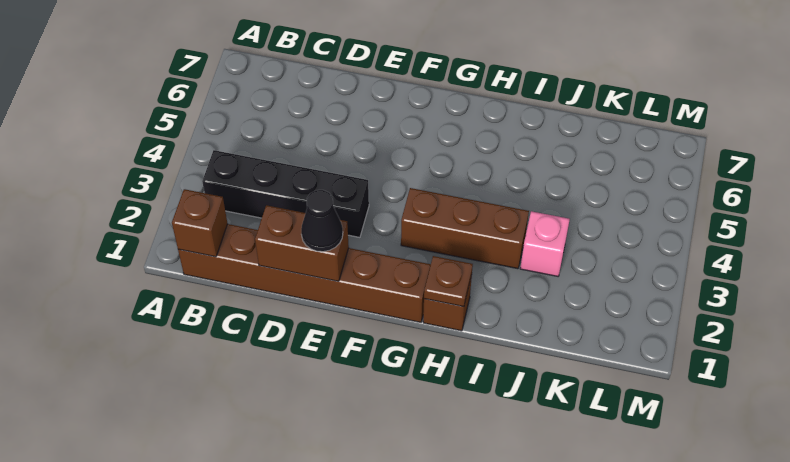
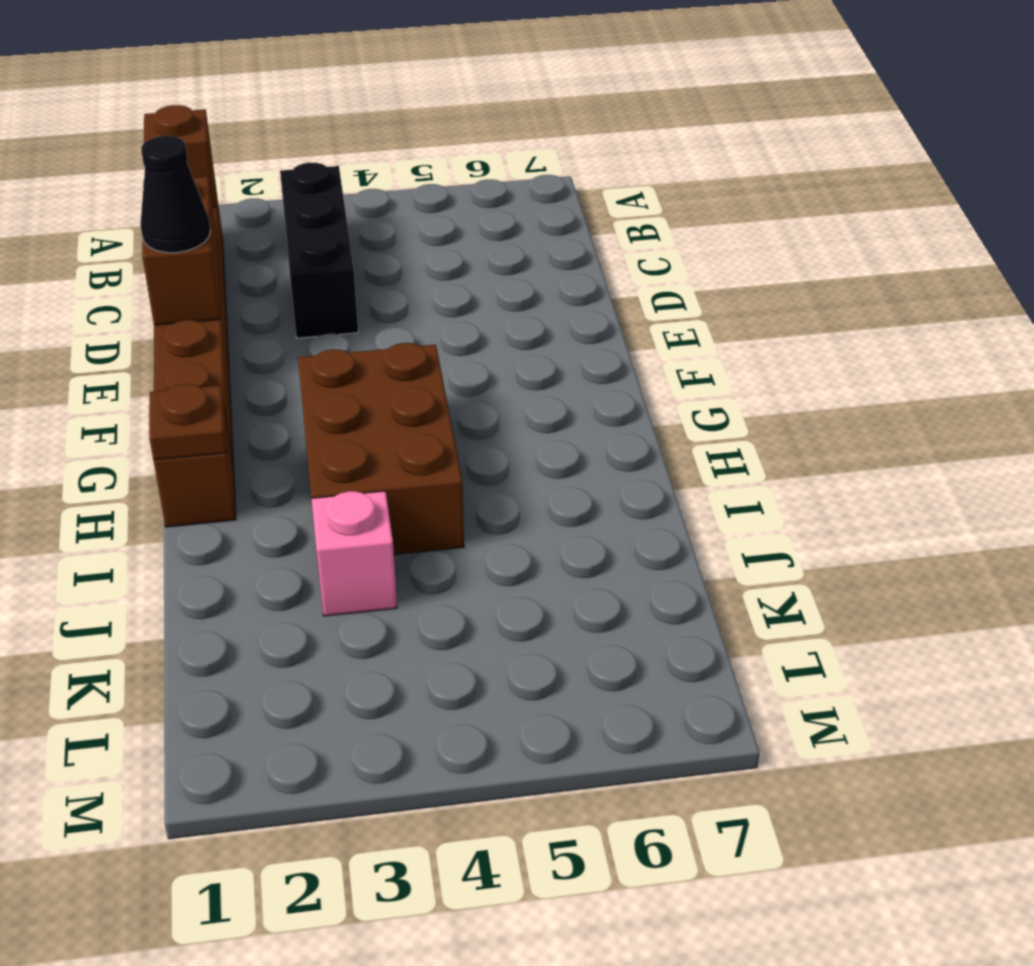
black 1x4 brick [202,150,369,237] -> black 1x3 brick [280,162,358,338]
brown 1x3 brick [401,188,529,269] -> brown 2x3 brick [298,343,464,555]

